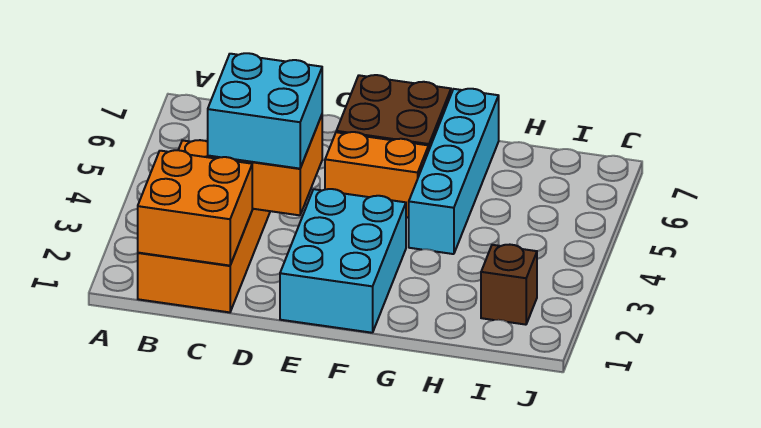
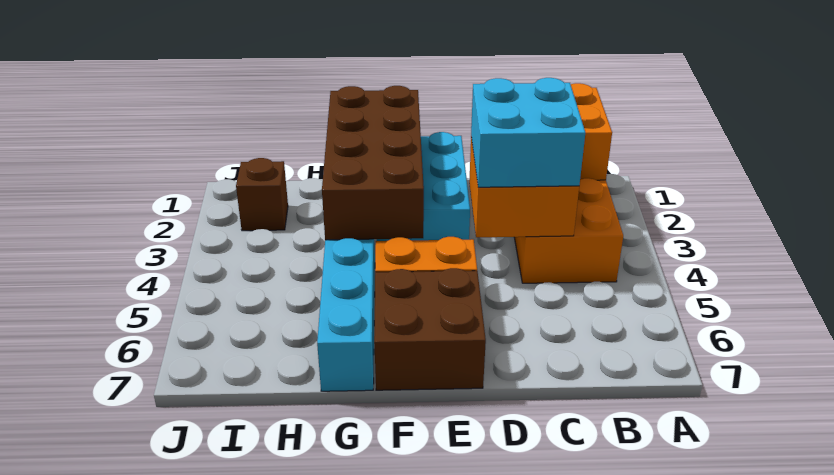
none -> brown 2x4 brick [322,86,424,240]

